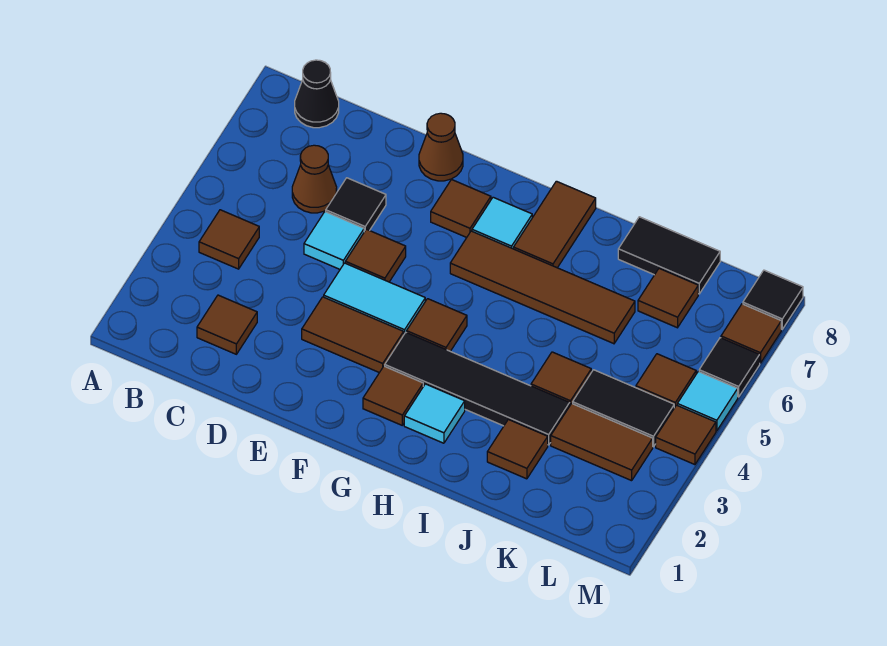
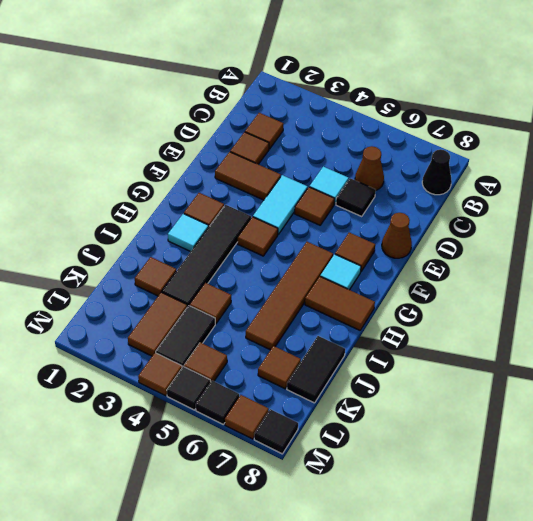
brown 1x1 tile [199,210,259,269] -> brown 1x1 tile moved to [230,132,269,164]
brown 1x2 tile [302,297,404,373] -> brown 1x2 tile turned to [215,152,281,200]
cyan 1x1 tile [677,371,738,431] -> black 1x1 tile [167,367,211,410]

